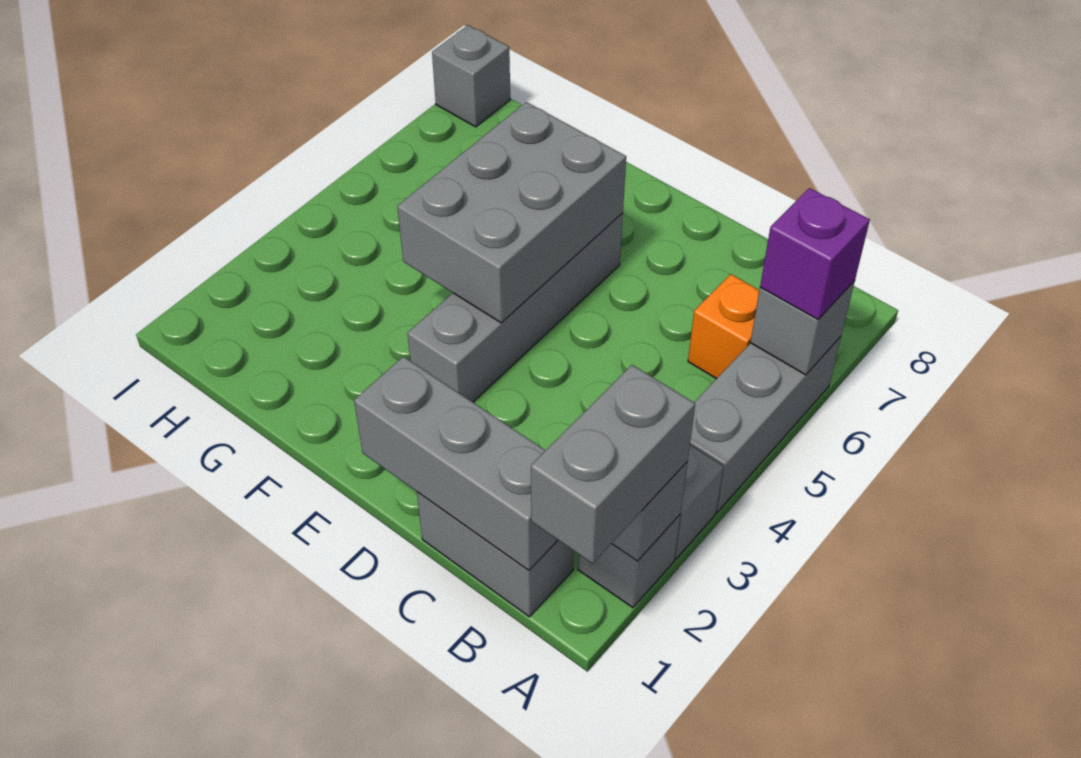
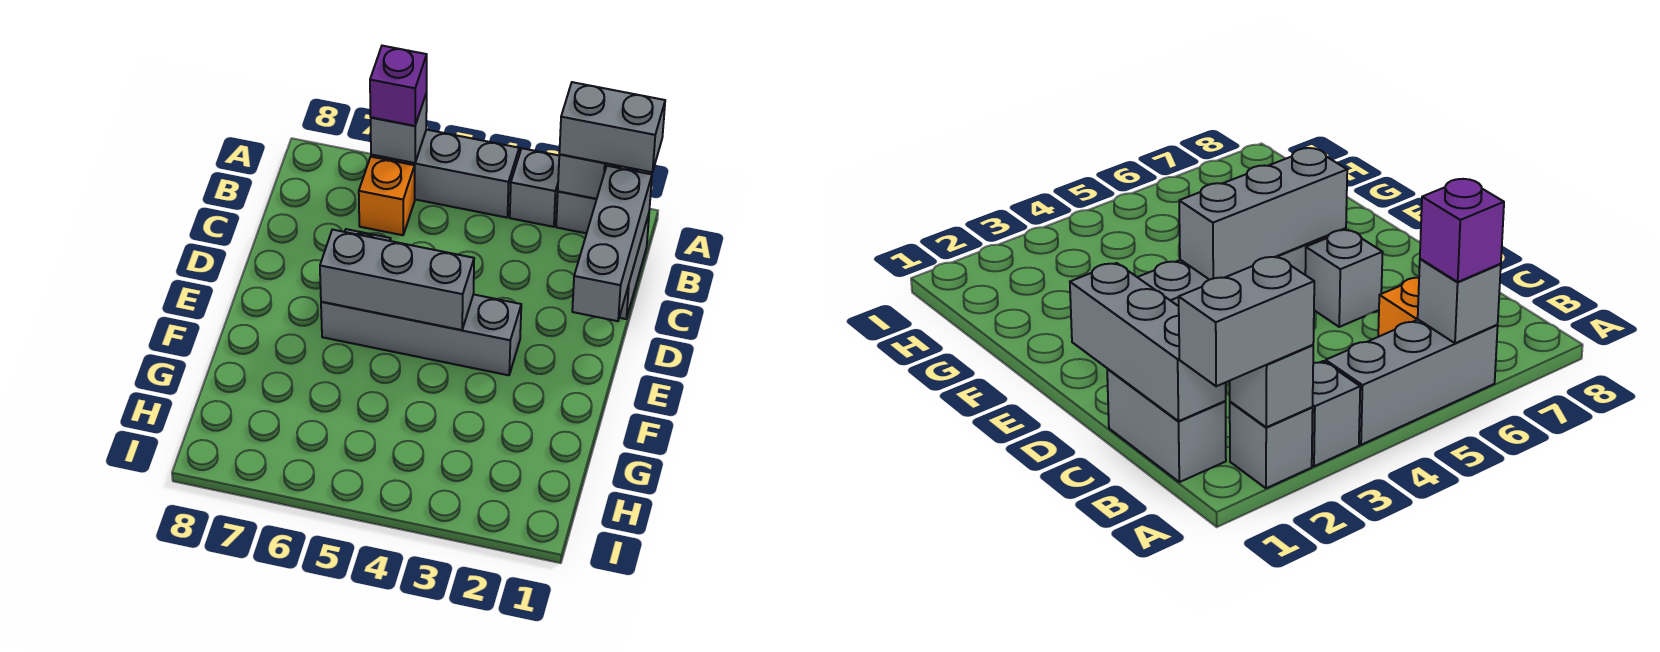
grey 2x3 brick [397,102,626,323] -> grey 1x3 brick [320,230,474,330]
grey 1x1 brick [432,25,510,127] -> grey 1x1 brick moved to [1305,230,1383,327]

